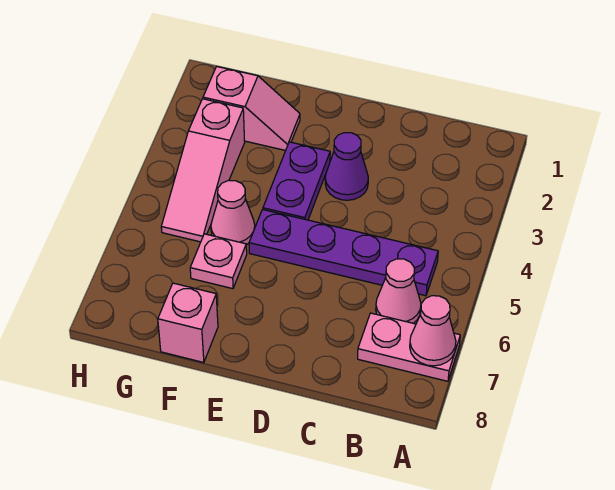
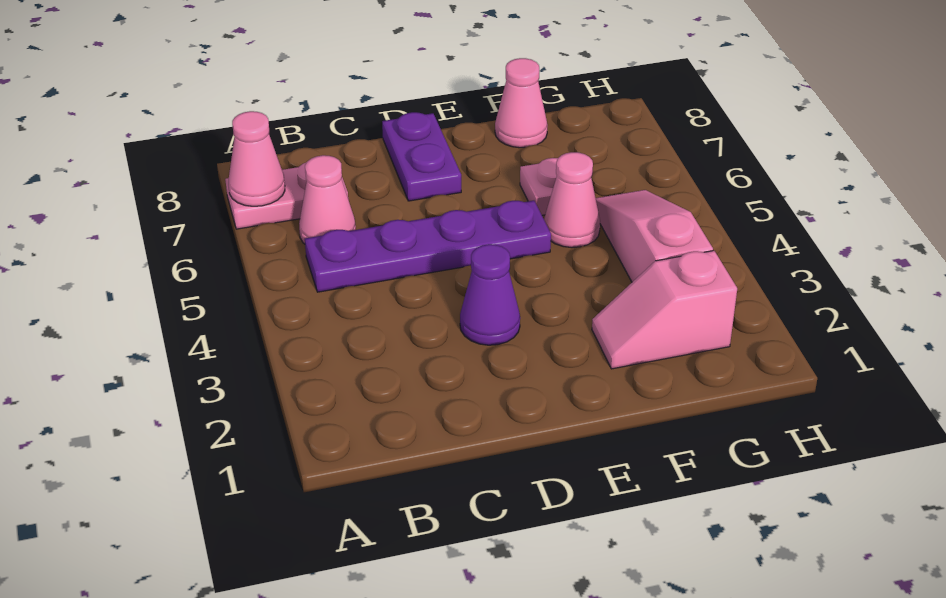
purple 1x2 plate [263,142,330,220] -> purple 1x2 plate moved to [382,112,461,201]
pink 1x1 brick [158,283,218,363] -> pink 1x1 cone [495,58,548,148]

